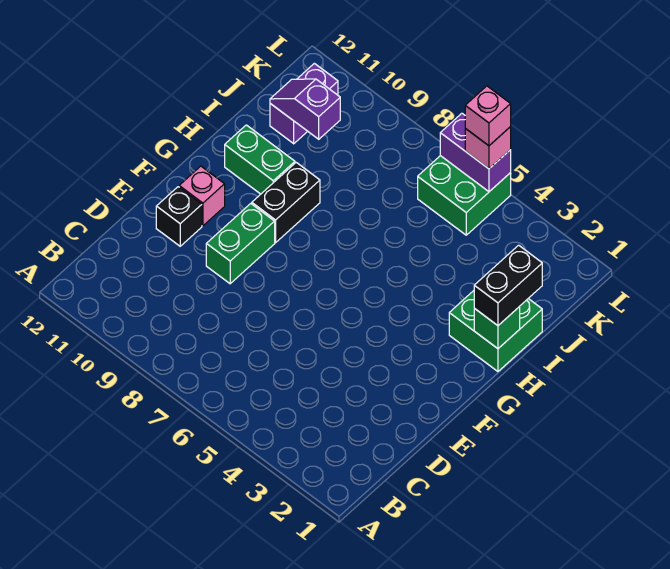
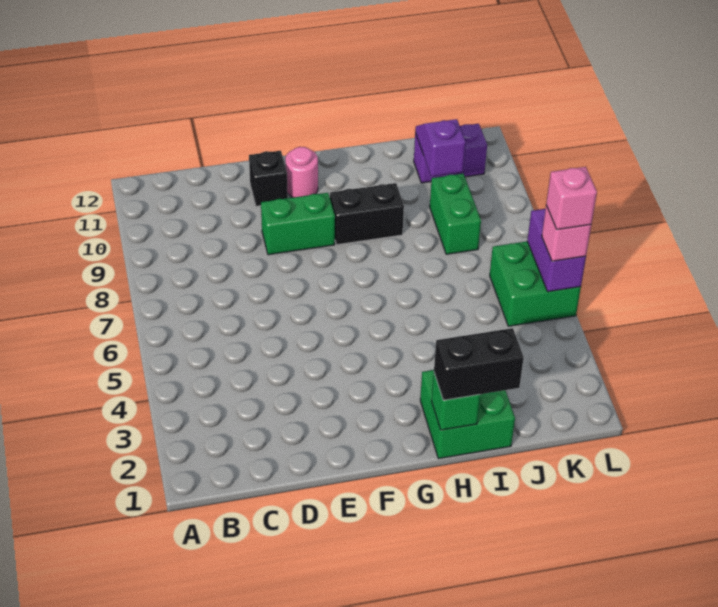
pink 1x1 brick [179,166,225,226] -> pink 1x1 round brick [285,147,318,198]
green 1x2 brick [225,125,295,194] -> green 1x2 brick moved to [430,174,481,254]

